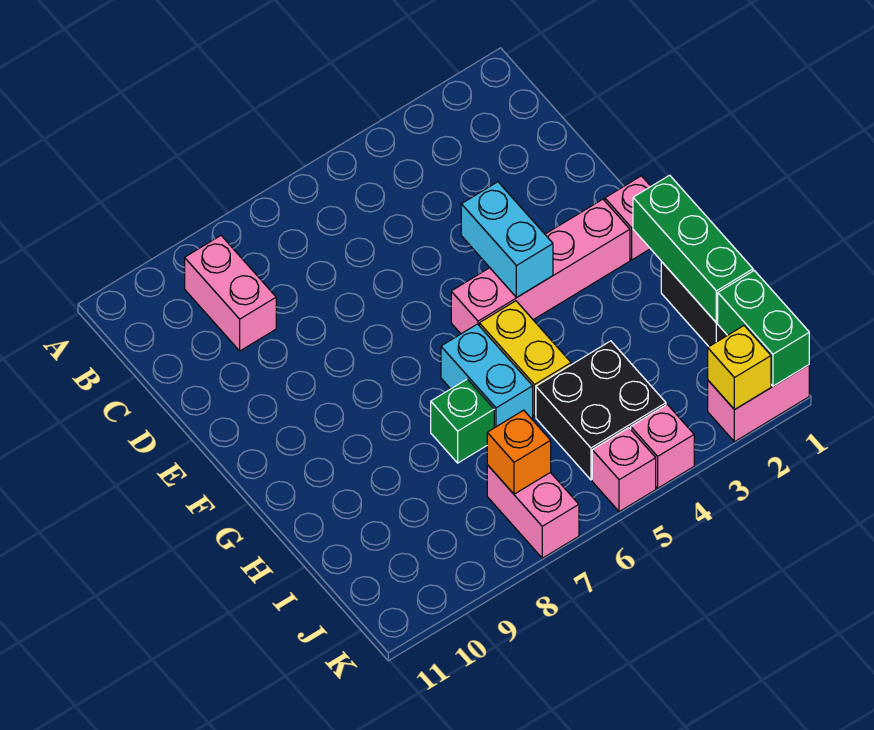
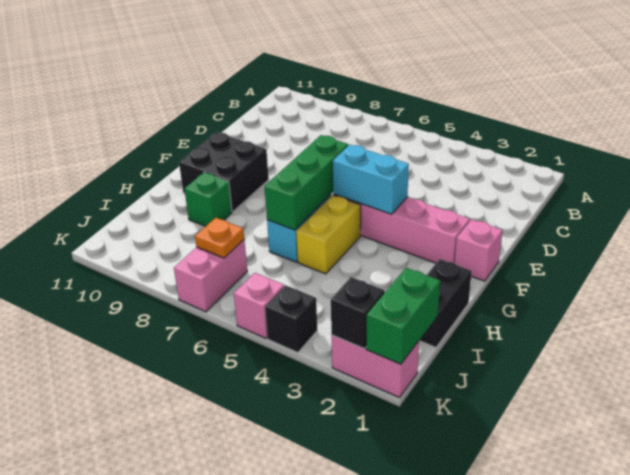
pink 1x2 brick [185,236,276,351] -> none
cyan 1x2 brick [461,182,553,297] -> cyan 1x2 brick turned to [333,145,409,214]
green 1x3 brick [633,175,753,323] -> green 1x3 brick moved to [265,135,348,230]
green 1x1 brick [431,379,494,463] -> green 1x1 brick moved to [184,172,232,226]
black 2x2 brick [536,341,666,480] -> black 2x2 brick moved to [179,132,269,212]
orange 1x1 brick [487,410,551,494] -> orange 1x1 plate [195,218,244,258]
yellow 1x1 brick [708,326,771,410] -> black 1x1 brick [331,277,385,349]
pink 1x1 brick [631,404,694,488] -> black 1x1 brick [265,285,317,353]

